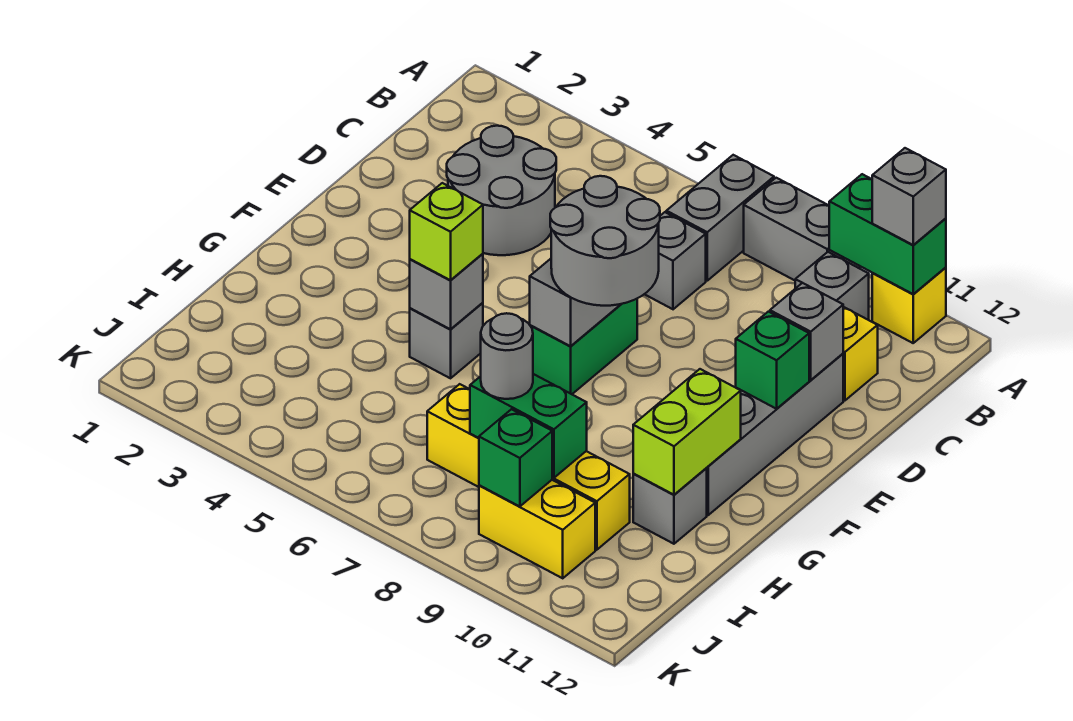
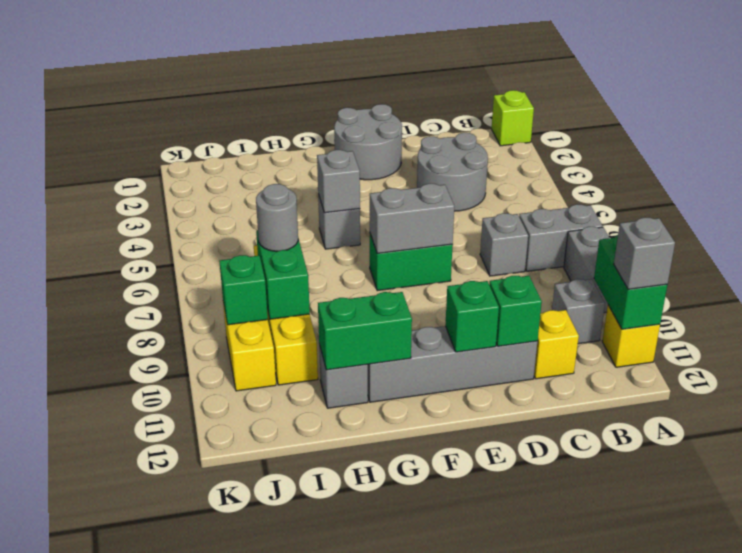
grey 1x1 brick [770,283,843,380] -> green 1x1 brick [489,276,542,346]
grey 2x2 round brick [550,176,660,306] -> grey 2x2 round brick moved to [334,104,402,180]
lime 1x1 brick [410,183,483,280] -> lime 1x1 brick moved to [492,90,534,146]
lime 1x2 brick [633,369,741,495] -> green 1x2 brick [318,292,412,370]

